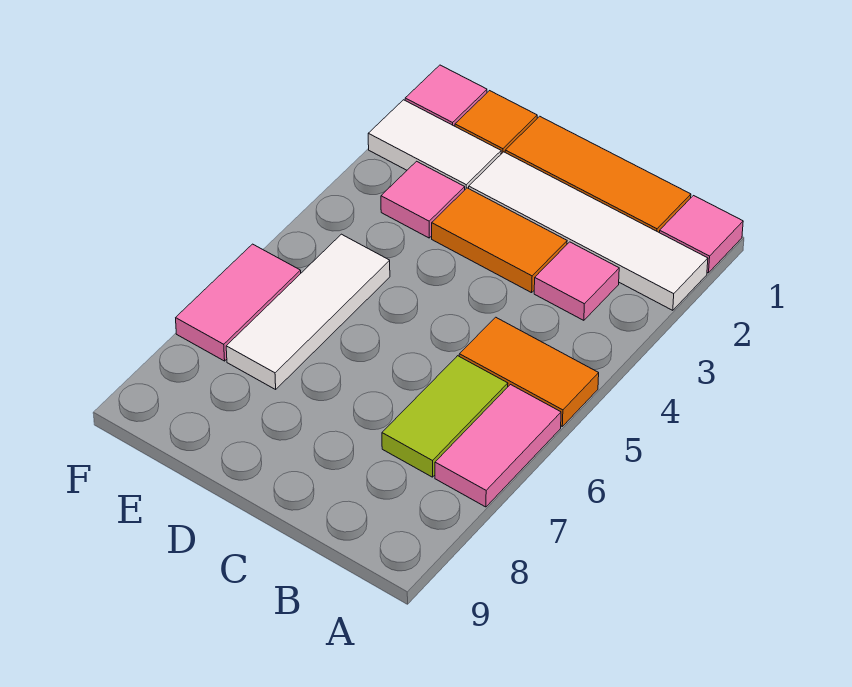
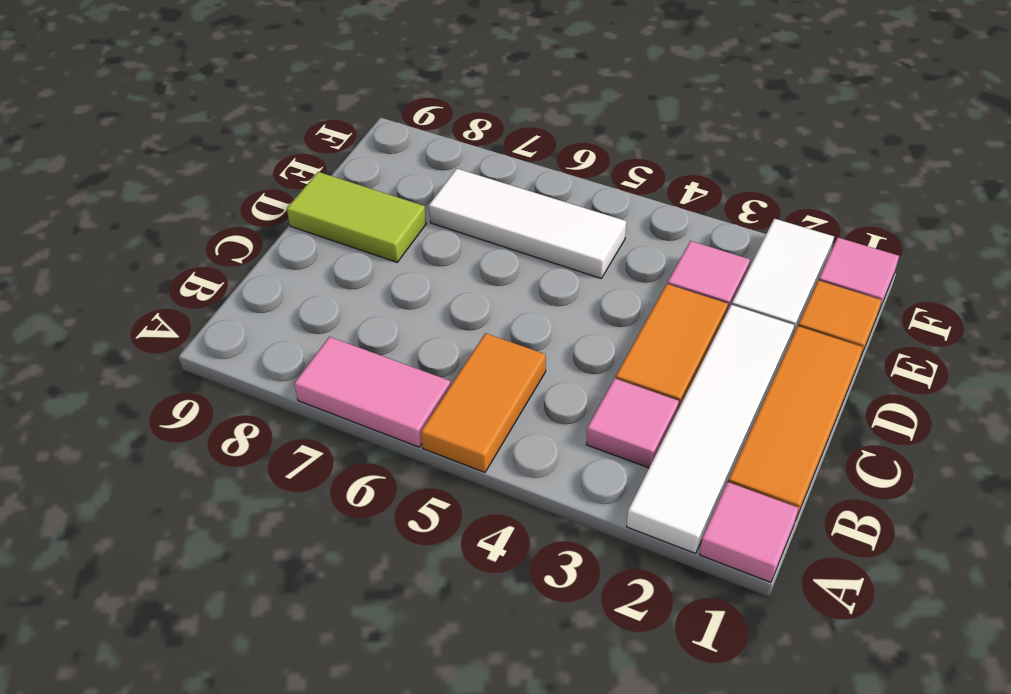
lime 1x2 tile [382,356,508,477] -> lime 1x2 tile moved to [287,172,426,262]
pink 1x2 tile [176,244,301,361] -> none

